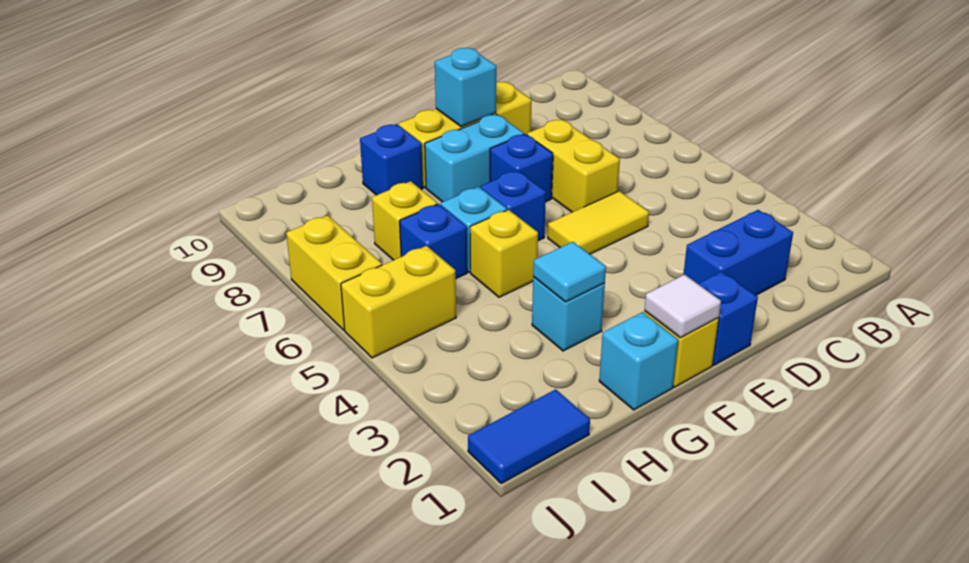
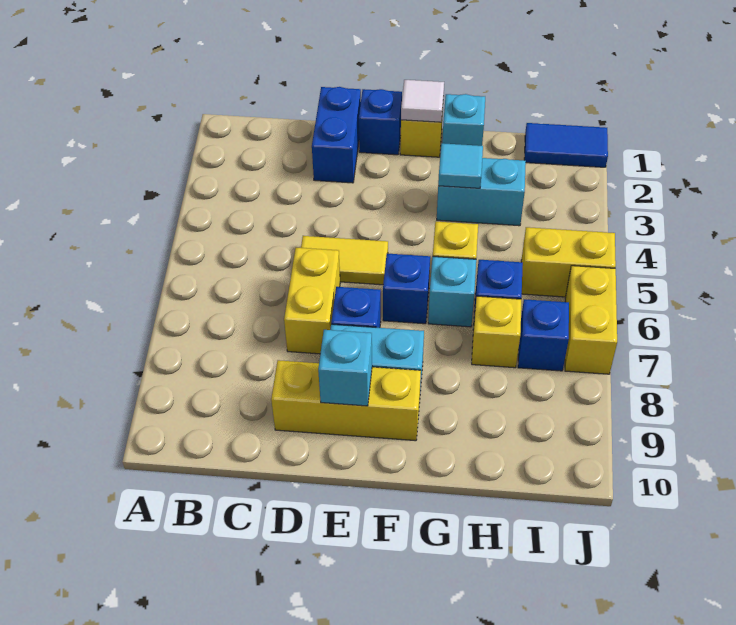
blue 1x2 brick [683,210,793,295] -> blue 1x2 brick turned to [312,87,361,183]
cyan 1x1 brick [532,277,605,351] -> cyan 1x2 brick [437,158,526,226]
blue 1x1 brick [360,124,423,195] -> blue 1x1 brick moved to [518,299,569,371]

